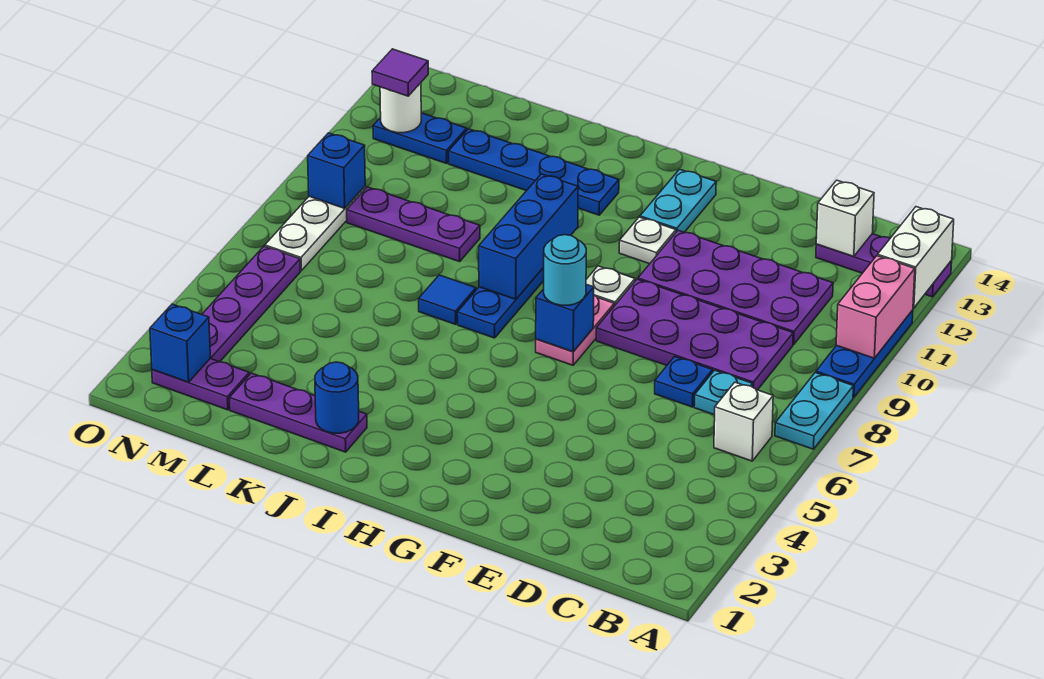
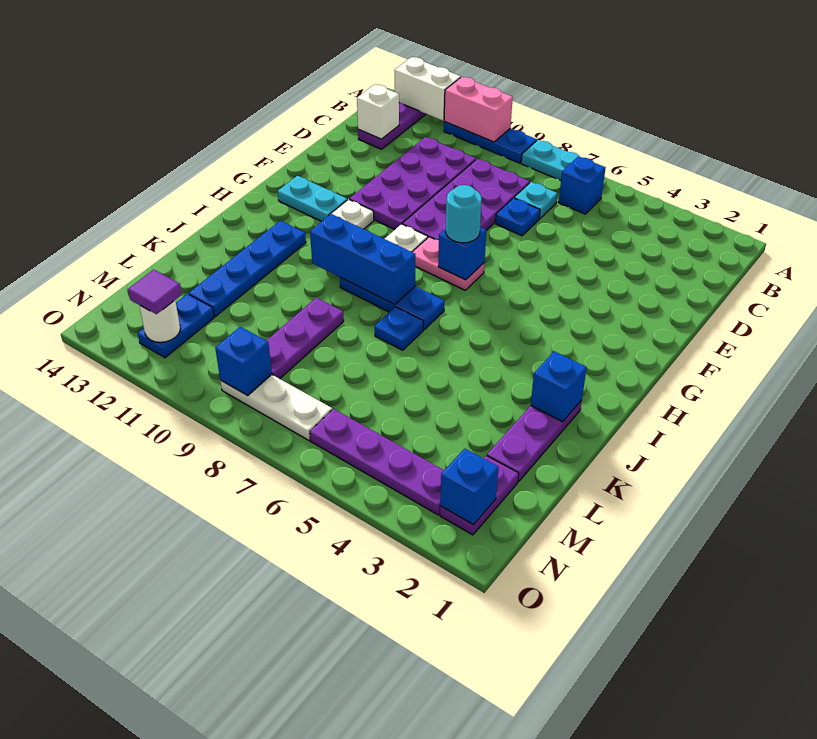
white 1x1 brick [714,382,773,461] -> blue 1x1 brick [559,156,605,214]
blue 1x1 round brick [315,362,359,433] -> blue 1x1 brick [531,351,587,422]
blue 1x1 tile [419,275,476,324] -> blue 1x1 plate [375,307,423,350]

